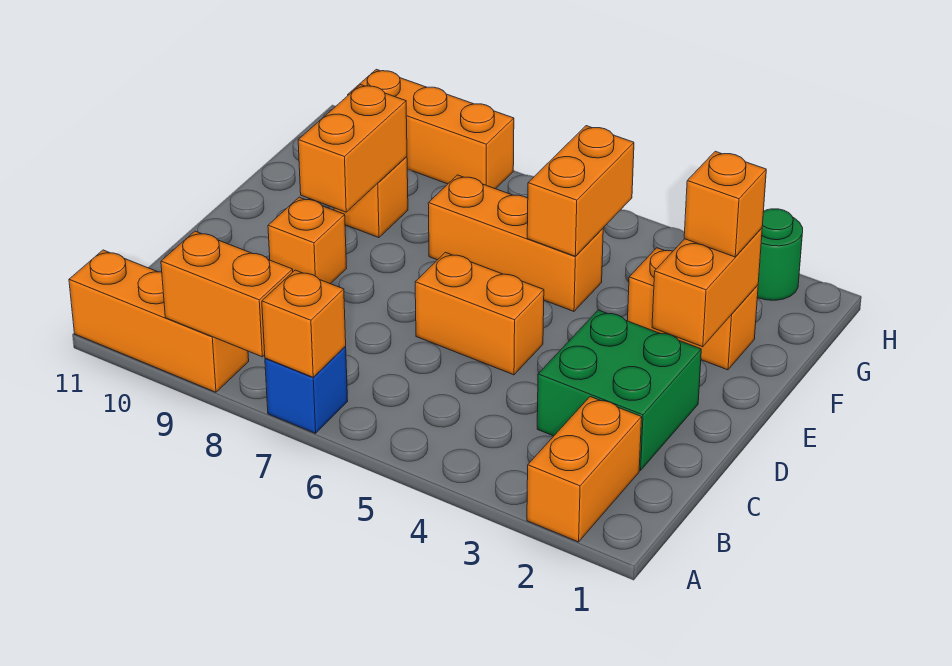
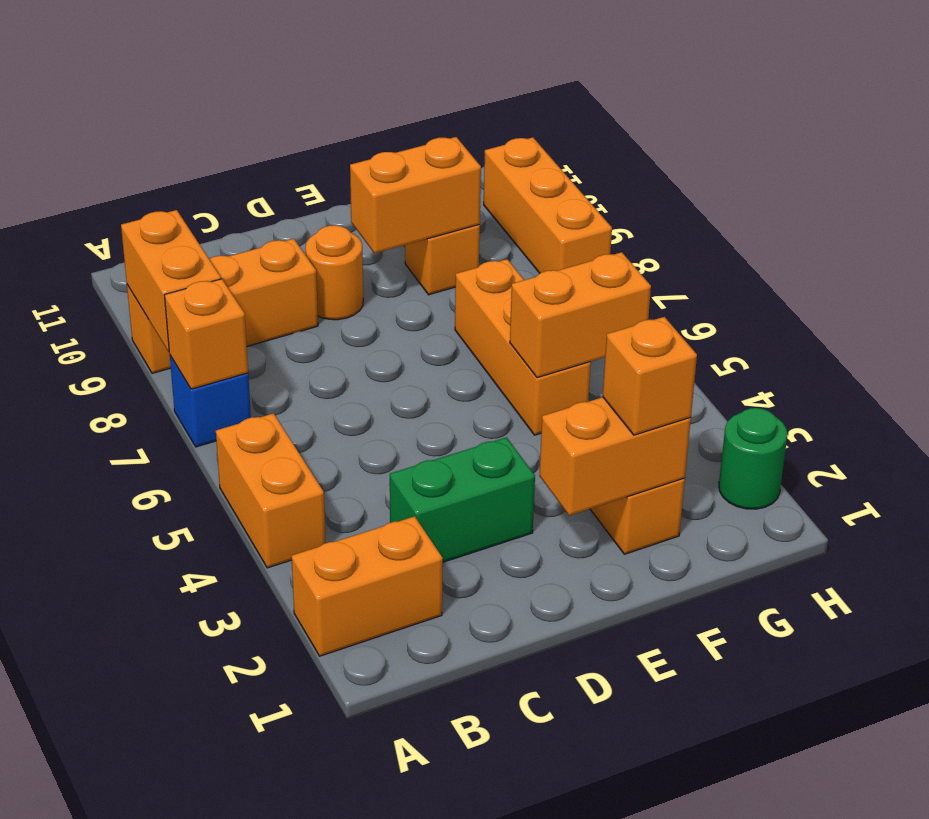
orange 1x3 brick [69,250,249,392] -> orange 1x3 brick turned to [127,239,318,373]
green 2x2 brick [537,310,701,470] -> green 1x2 brick [390,437,535,562]
orange 1x2 brick [415,252,544,375] -> orange 1x2 brick moved to [216,413,325,568]
orange 1x1 brick [268,197,347,284] -> orange 1x1 round brick [305,225,363,320]

